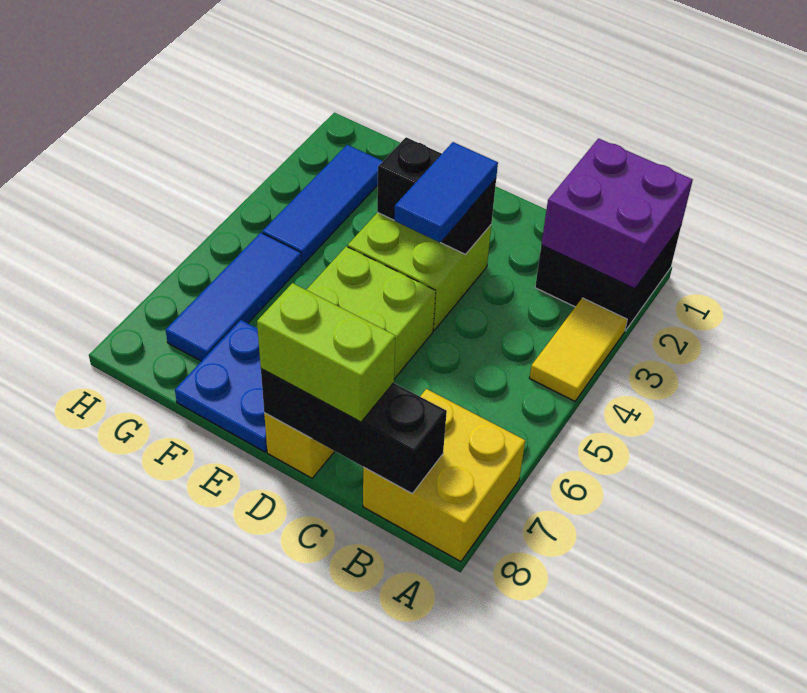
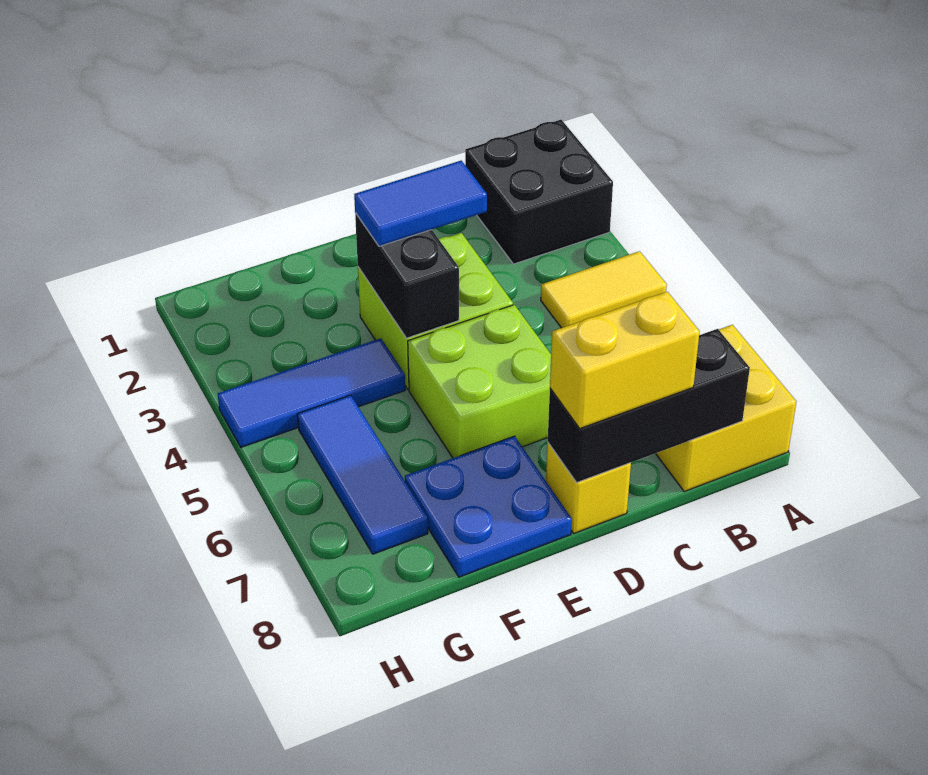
purple 2x2 brick [541,139,693,289] -> none
yellow 1x2 tile [530,298,627,401] -> yellow 1x2 tile turned to [541,251,667,328]
lime 1x2 brick [257,283,395,422] -> yellow 1x2 brick [550,292,700,429]
black 1x2 brick [377,137,496,254] -> black 1x2 brick turned to [355,213,459,338]
blue 1x2 tile [394,142,498,242] -> blue 1x2 tile turned to [354,161,487,246]
blue 1x3 tile [262,145,383,264] -> blue 1x3 tile turned to [218,338,405,447]

